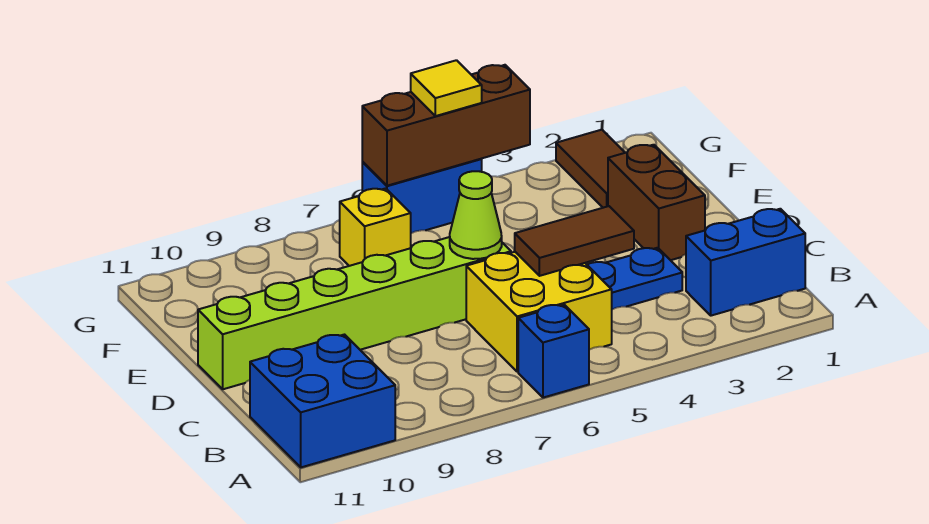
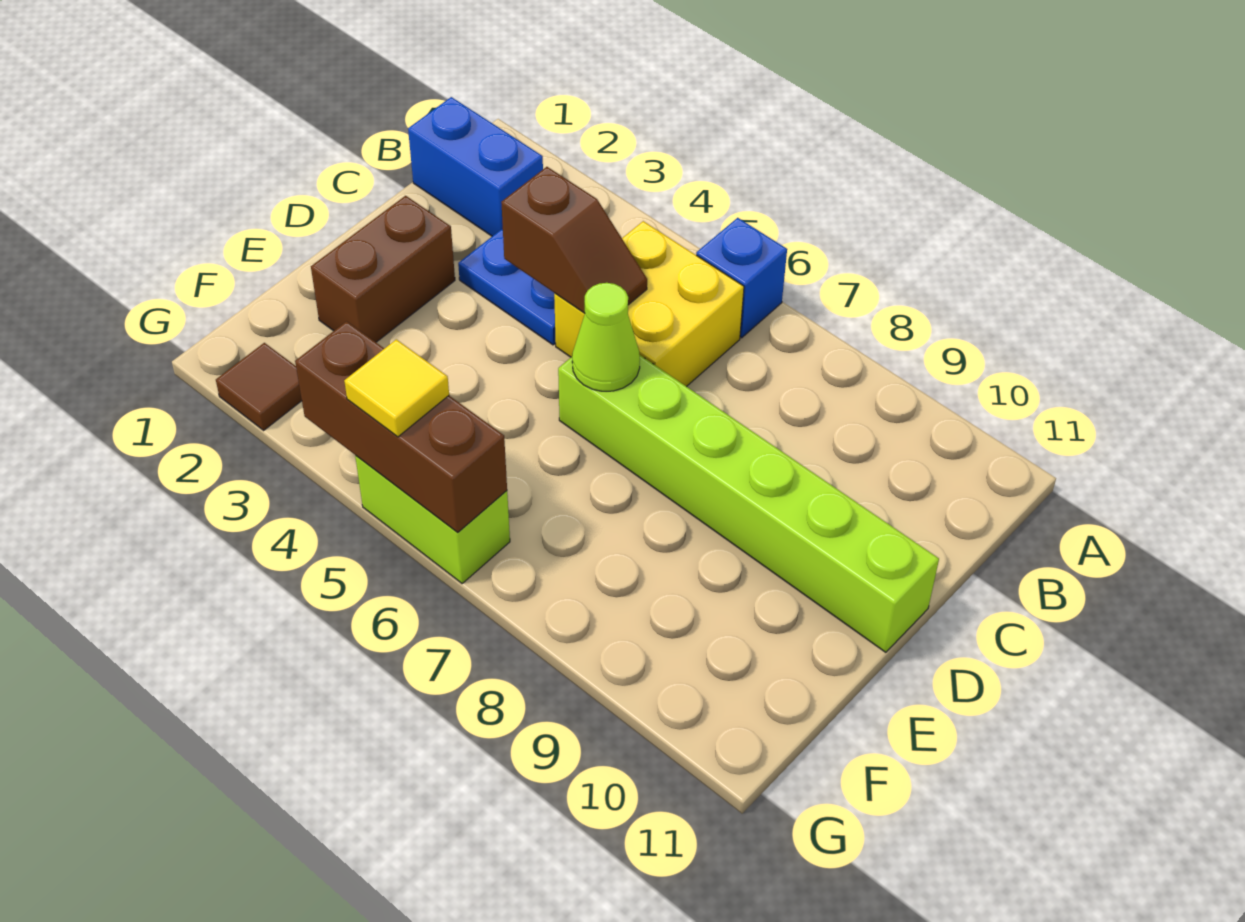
blue 2x2 brick [250,335,395,467] -> none
brown 1x2 tile [515,206,634,276] -> brown 1x2 slope [501,167,647,313]
brown 1x2 tile [556,130,625,208] -> brown 1x1 tile [216,343,302,430]
yellow 1x1 brick [340,188,411,266] -> none
blue 1x2 brick [362,159,482,233] -> lime 1x2 brick [355,456,510,583]

